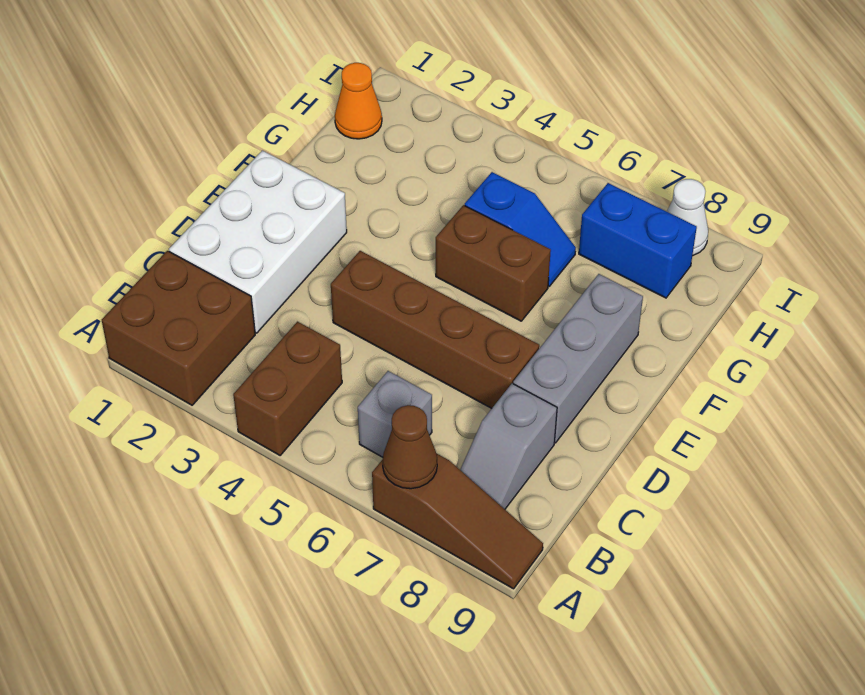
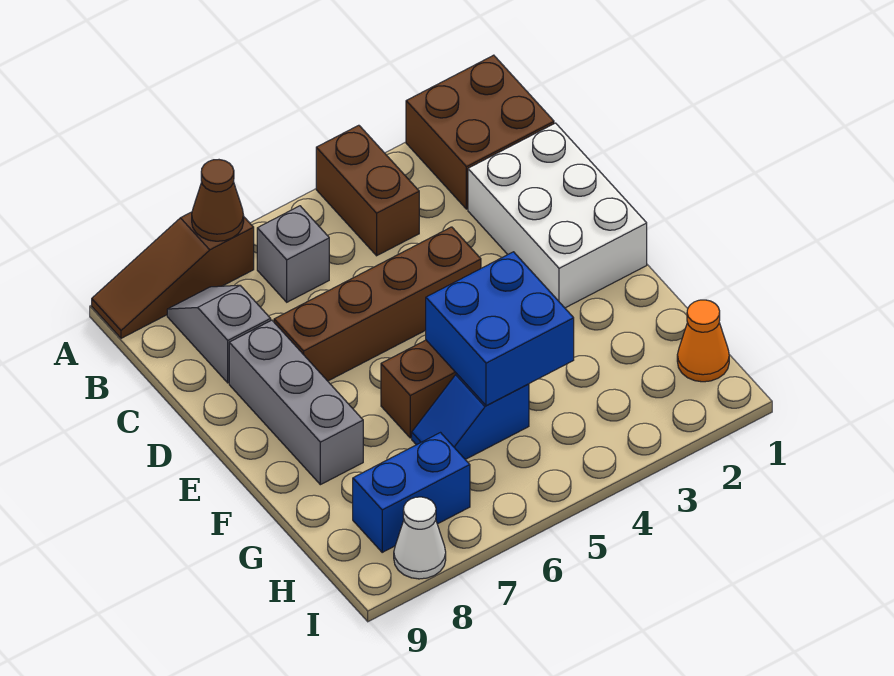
none -> blue 2x2 brick [426,252,574,406]

